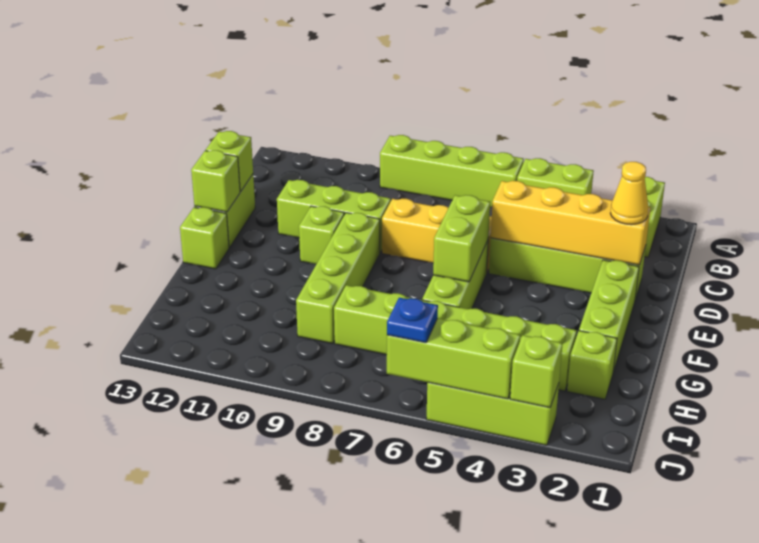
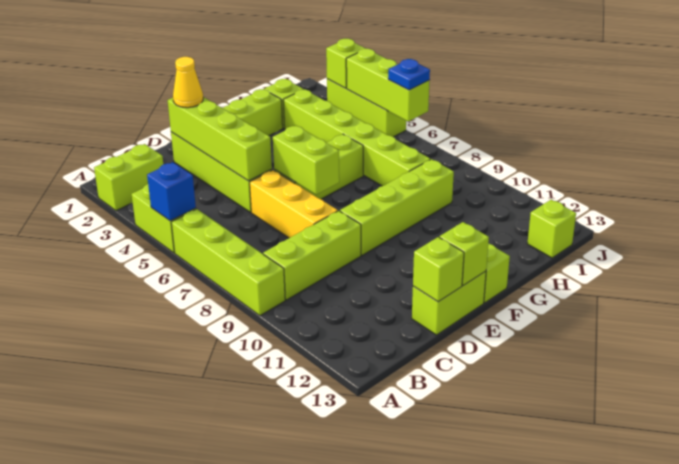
none -> blue 1x1 brick [147,162,196,221]
yellow 1x4 brick [491,181,651,265] -> lime 1x4 brick [168,97,272,181]
lime 1x3 brick [277,180,391,252] -> lime 1x3 brick turned to [263,211,361,300]
lime 1x2 brick [433,195,490,282] -> lime 1x2 brick turned to [273,126,339,195]
lime 1x1 brick [299,206,344,264] -> lime 1x1 brick moved to [527,200,576,258]

